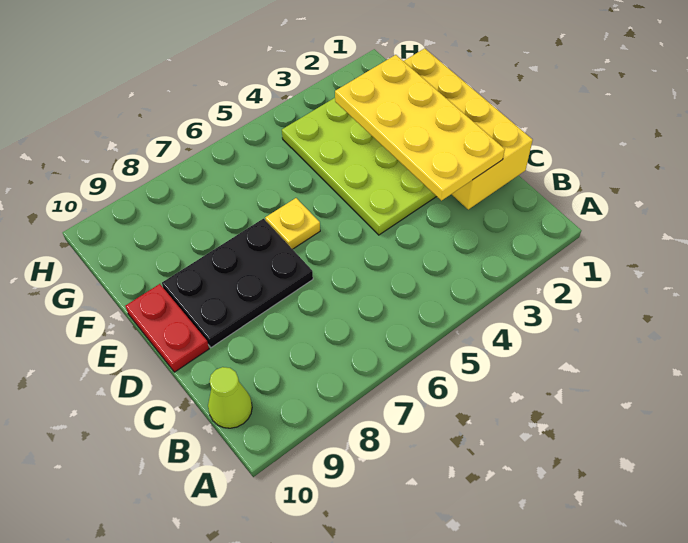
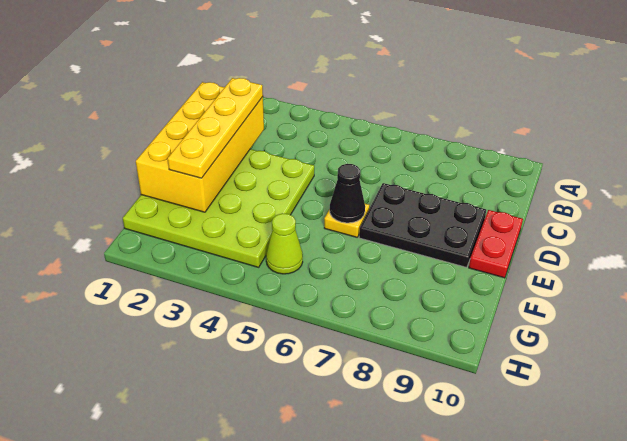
lime 1x1 cone [208,367,252,428] -> lime 1x1 cone moved to [266,213,303,274]
yellow 2x4 plate [335,55,505,201] -> yellow 1x4 plate [168,78,263,178]
none -> black 1x1 cone [330,164,365,223]

